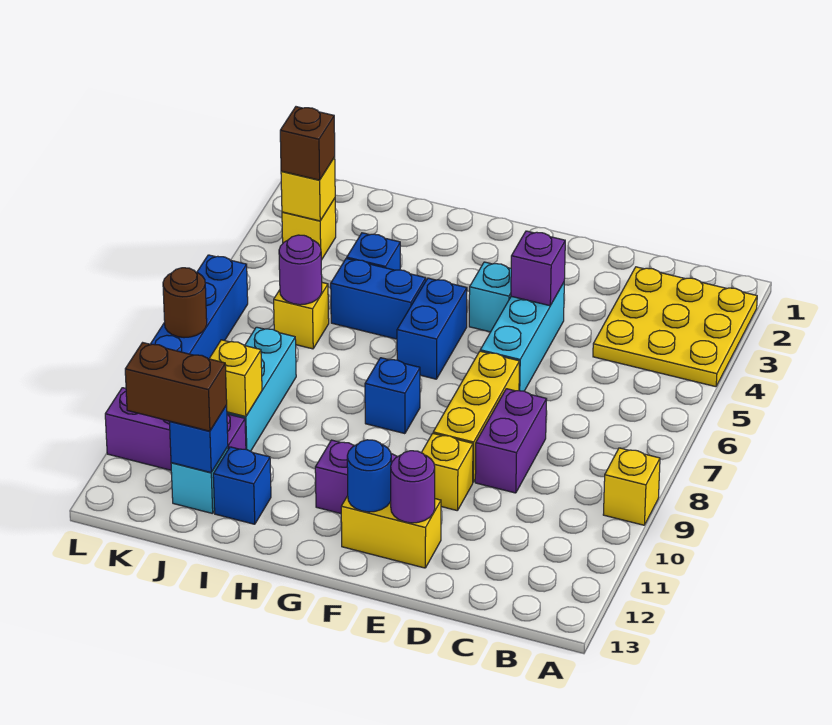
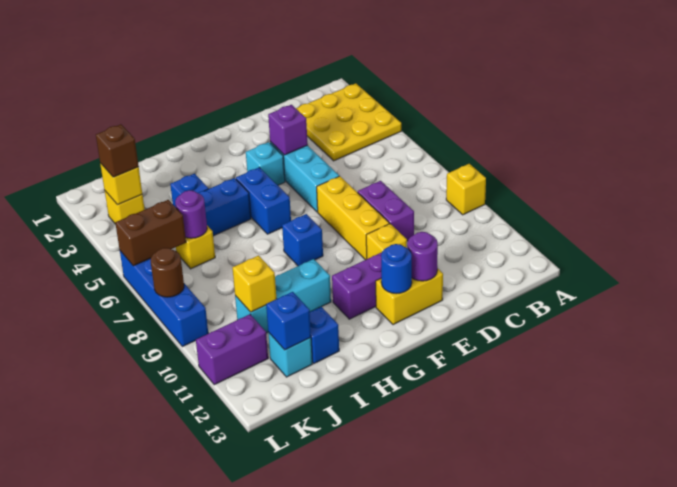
cyan 1x3 brick [227,327,296,451] -> cyan 1x3 brick turned to [235,259,331,333]
purple 1x3 brick [105,388,246,470] -> purple 1x2 brick [196,314,268,385]
brown 1x2 brick [125,343,227,431] -> brown 1x2 brick moved to [115,200,186,266]

